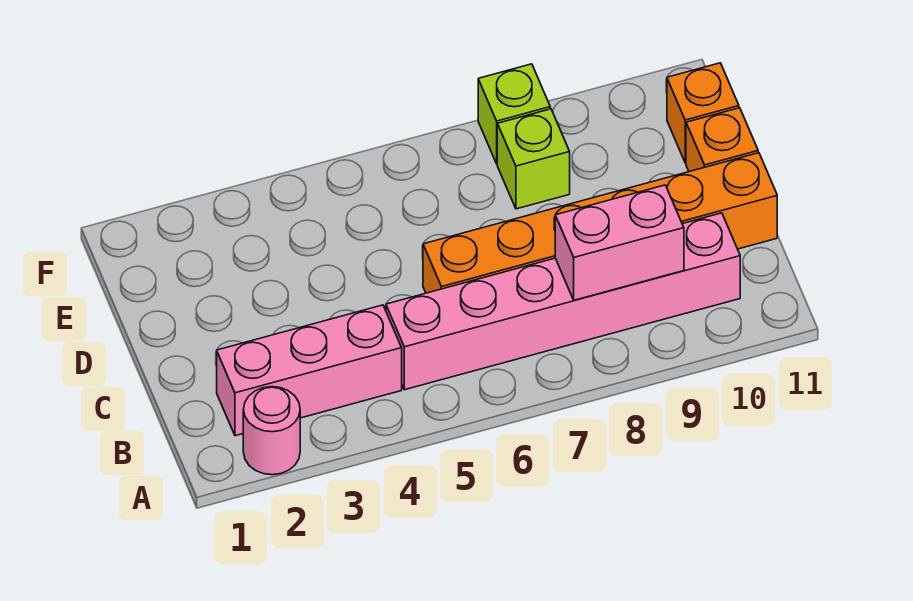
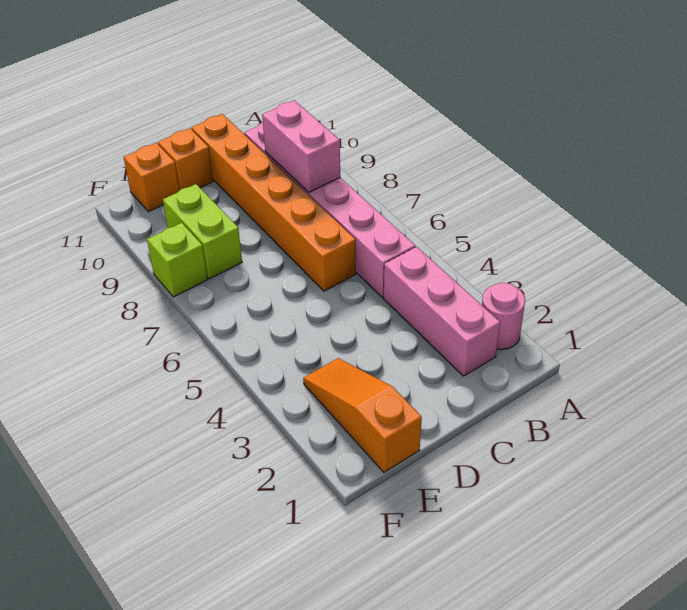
none -> orange 1x3 slope [303,358,422,472]
lime 1x1 brick [497,109,570,209] -> lime 1x2 brick [163,184,242,279]

